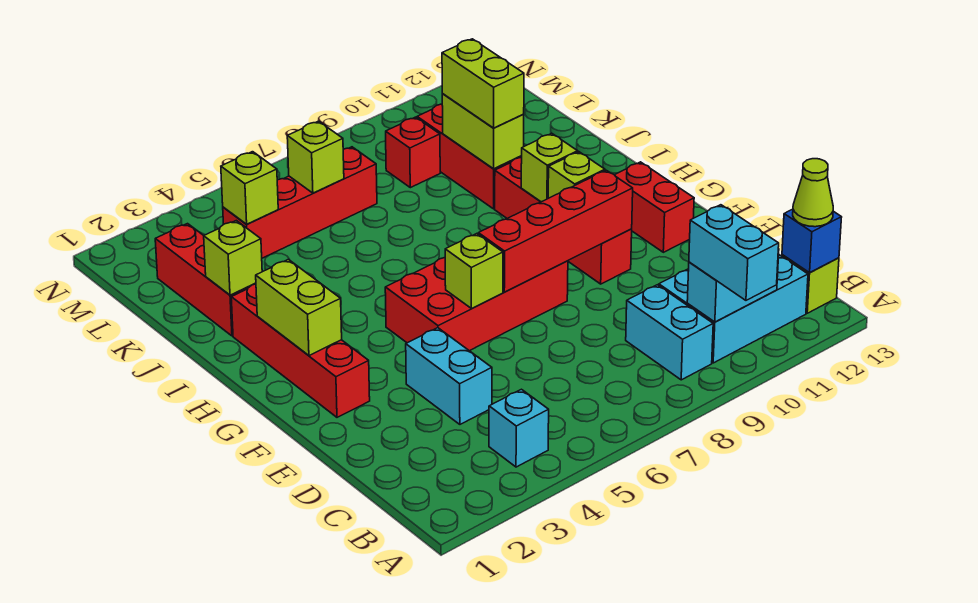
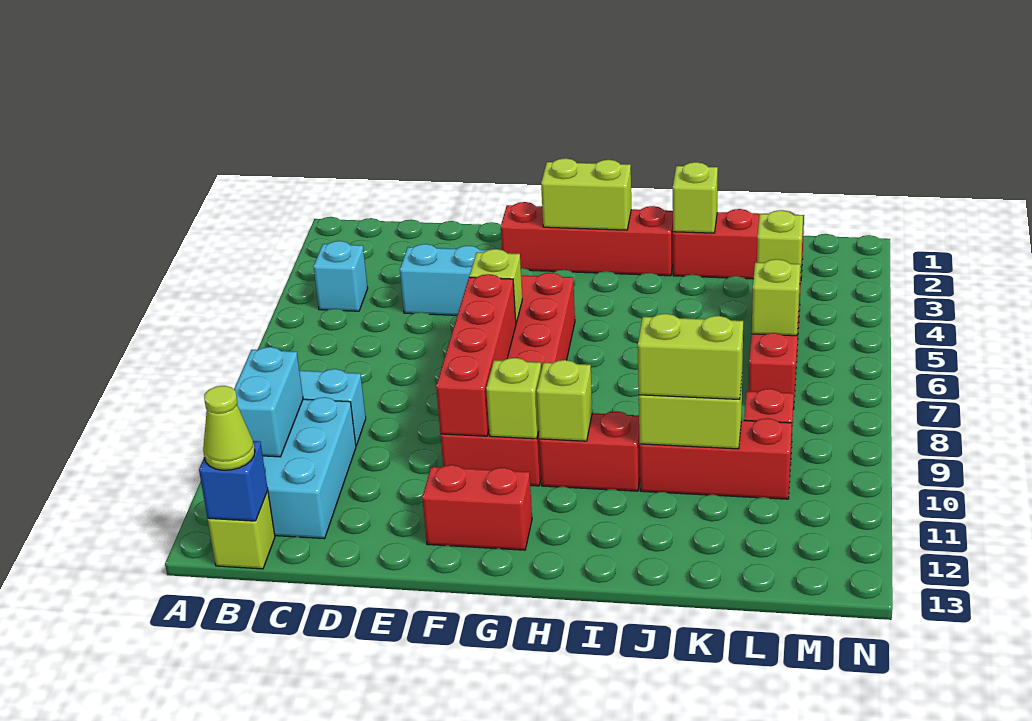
cyan 1x2 brick [689,205,779,300] -> none

